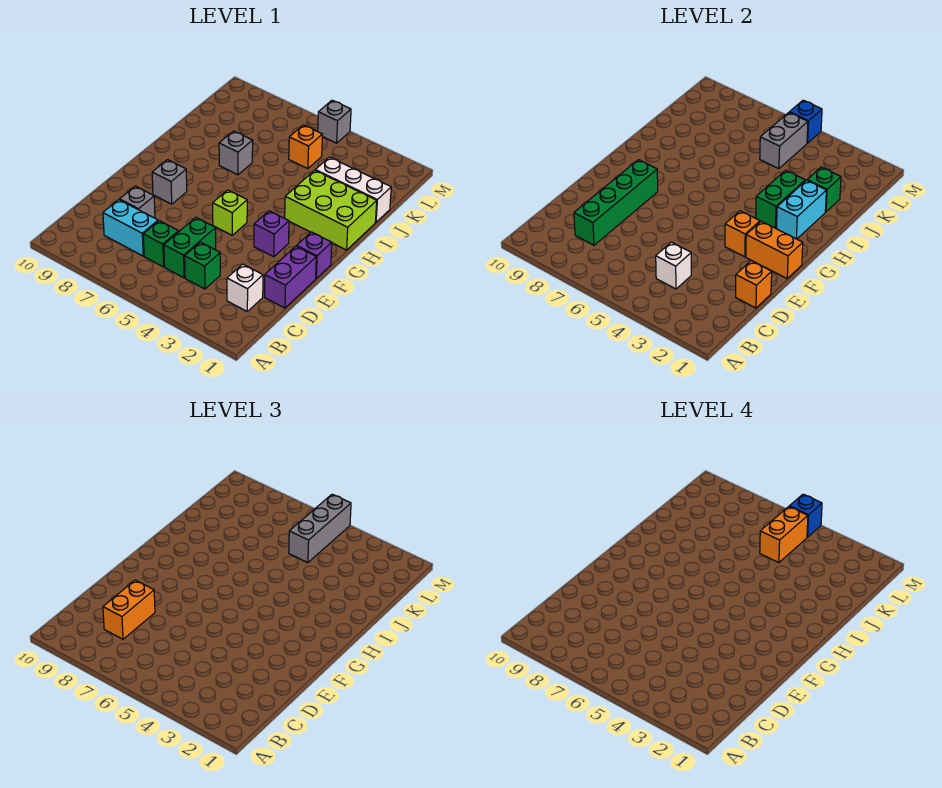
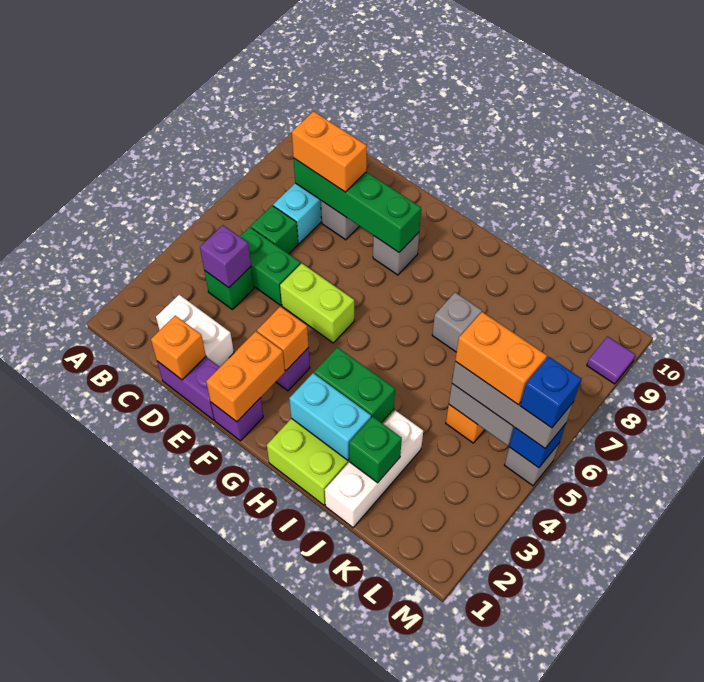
white 1x1 brick [227,264,263,311] -> white 1x2 brick [156,295,234,367]
white 1x1 brick [656,242,691,289] -> purple 1x1 brick [200,225,251,288]
lime 1x1 brick [213,190,247,235] -> lime 1x2 brick [280,263,354,343]
none -> purple 1x1 tile [587,336,635,384]

